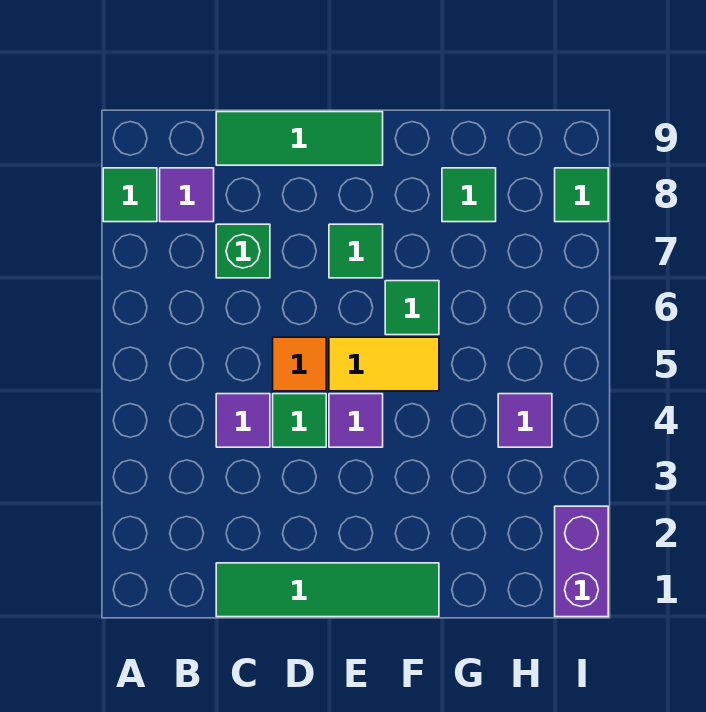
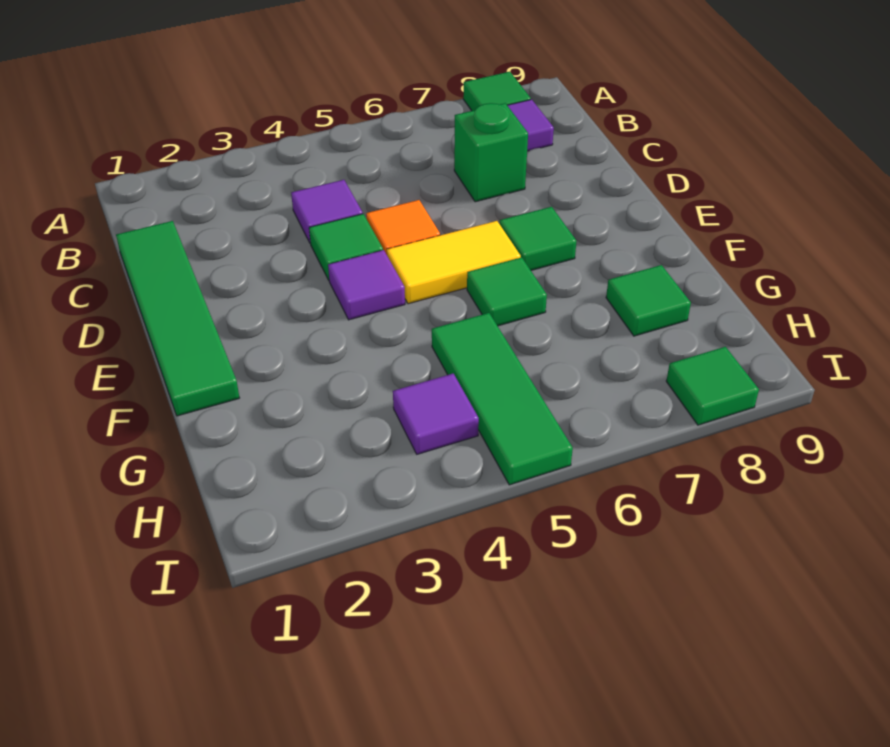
green 1x3 tile [216,112,383,165] -> green 1x3 tile moved to [432,313,573,485]
yellow 1x2 tile [329,337,439,391] -> yellow 1x2 tile turned to [387,221,521,304]
purple 1x2 brick [555,506,608,617] -> none

